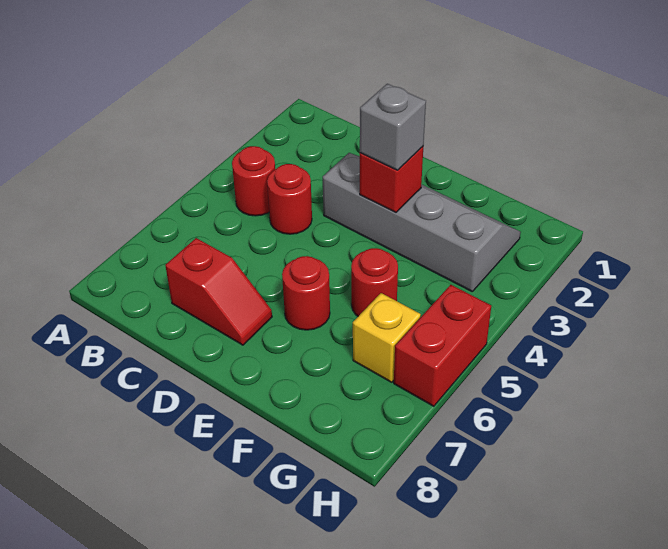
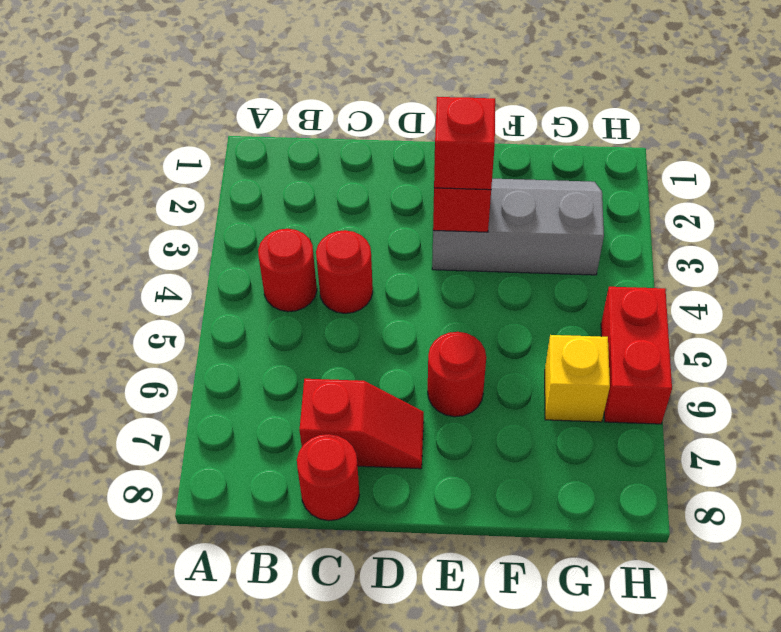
grey 2x4 slope [323,153,521,291] -> grey 2x3 slope [432,179,604,275]
grey 1x1 brick [360,84,426,170] -> red 1x1 brick [434,97,495,190]
red 1x1 round brick [351,248,398,316] -> red 1x1 round brick moved to [297,434,359,521]

